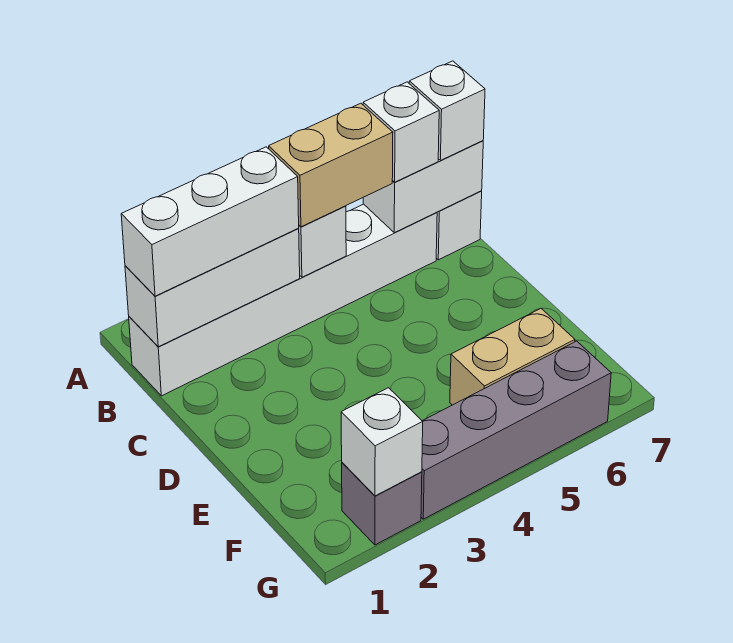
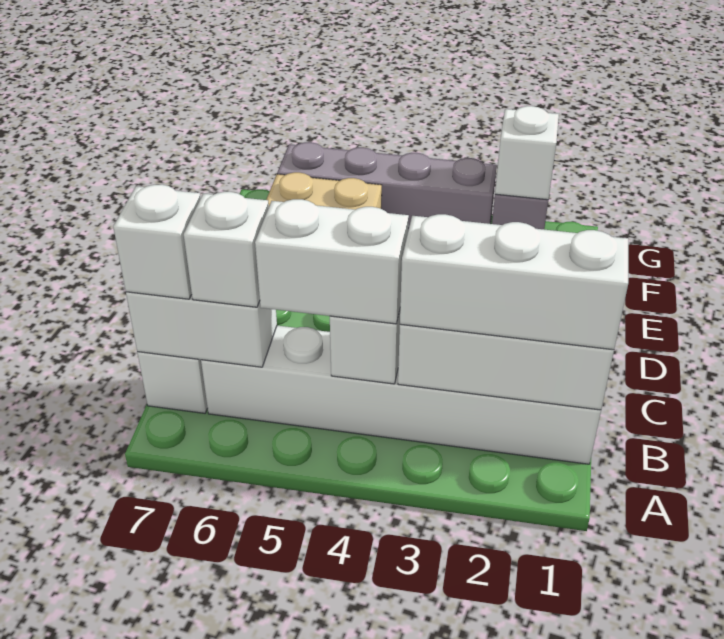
tan 1x2 brick [269,103,393,227] -> white 1x2 brick [255,199,409,324]

